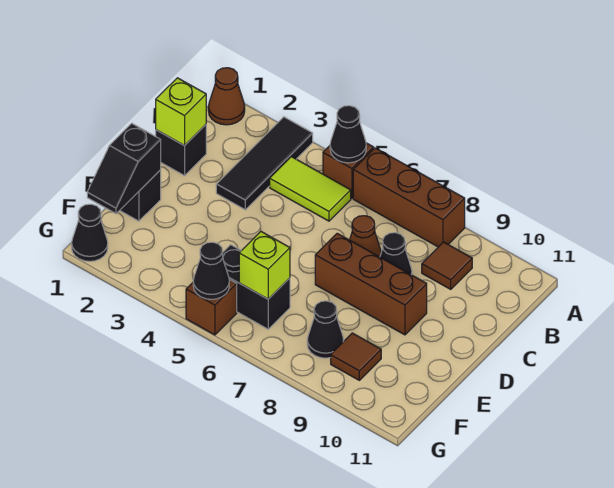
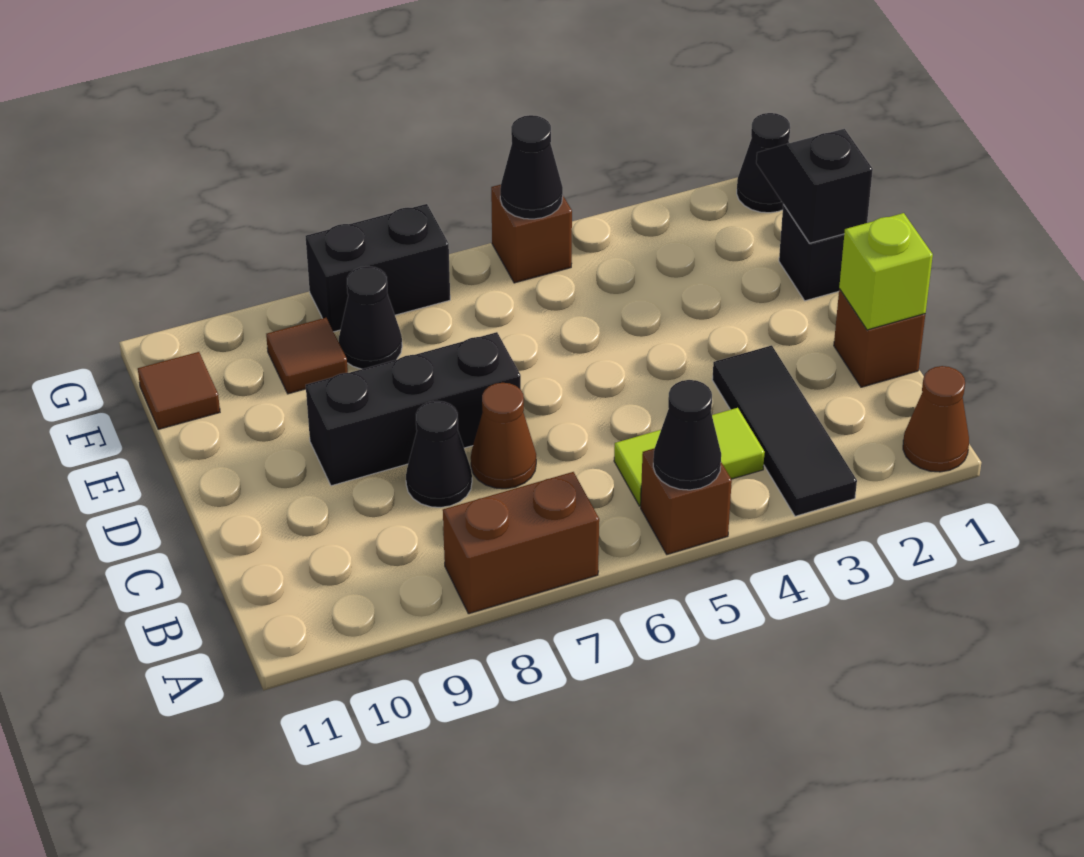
brown 1x3 brick [353,148,465,247] -> brown 1x2 brick [443,472,599,614]
brown 1x1 tile [422,242,472,289] -> brown 1x1 tile moved to [138,352,220,429]
black 1x1 brick [156,125,206,176] -> brown 1x1 brick [834,289,925,387]
brown 1x3 brick [315,233,427,335] -> black 1x3 brick [306,332,521,486]
black 1x2 brick [223,245,290,329] -> black 1x2 brick moved to [306,204,450,332]
lime 1x1 brick [239,232,290,299] -> none

